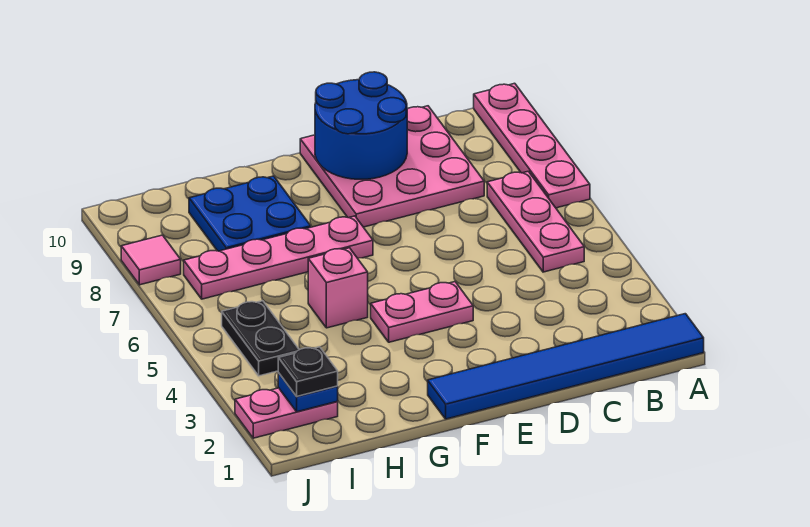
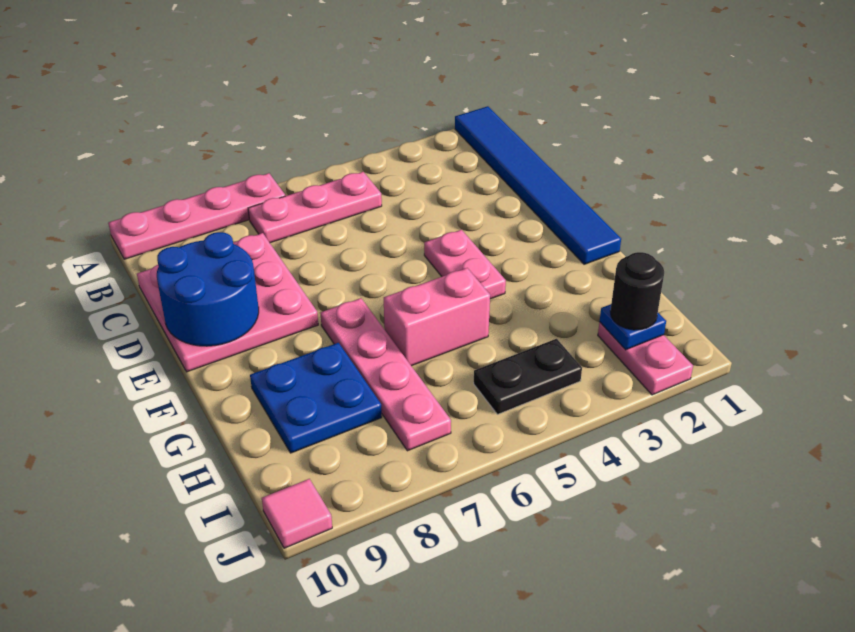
pink 1x1 brick [308,248,368,328] -> pink 1x2 brick [384,268,490,366]
black 1x1 plate [278,347,338,396] -> black 1x1 round brick [610,252,664,330]
pink 1x1 tile [121,235,181,285] -> pink 1x1 tile moved to [262,479,332,548]

